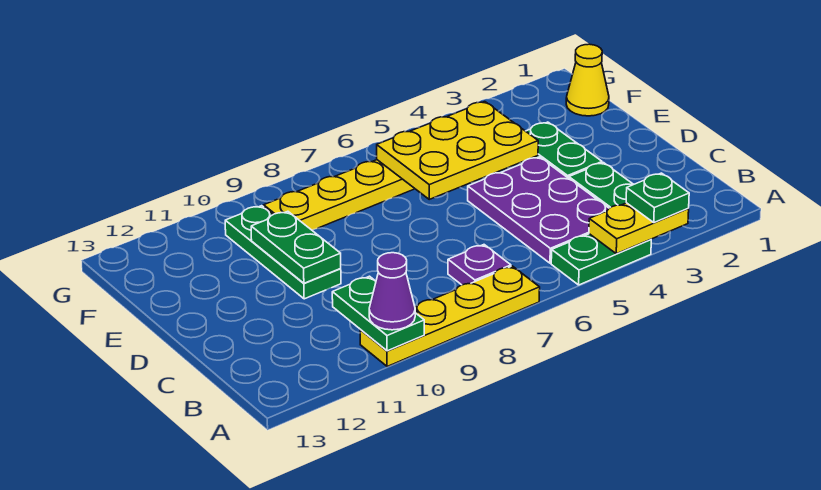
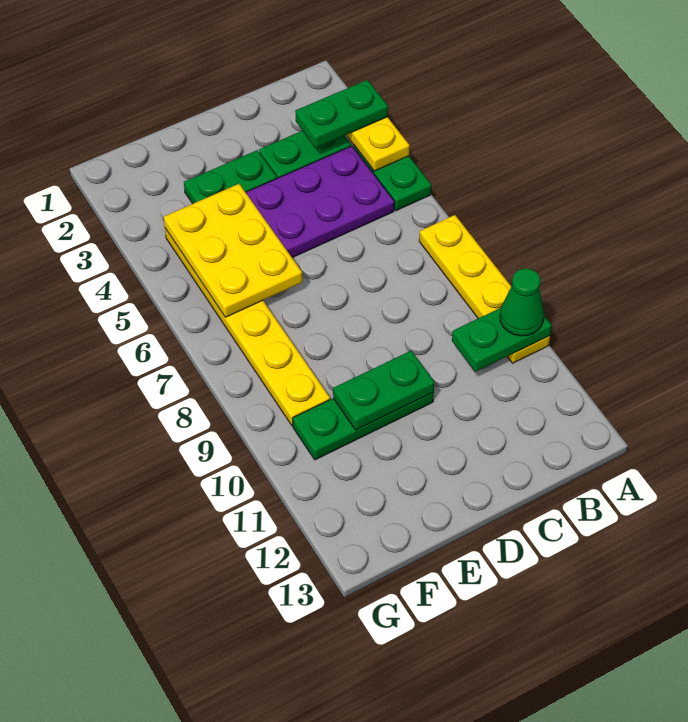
green 1x1 plate [626,173,689,222] -> green 1x2 plate [295,80,388,148]
purple 1x1 cone [369,253,415,330] -> green 1x1 cone [500,268,544,336]
purple 1x1 plate [448,245,511,285] -> none
yellow 1x1 cone [566,44,609,116] -> none

